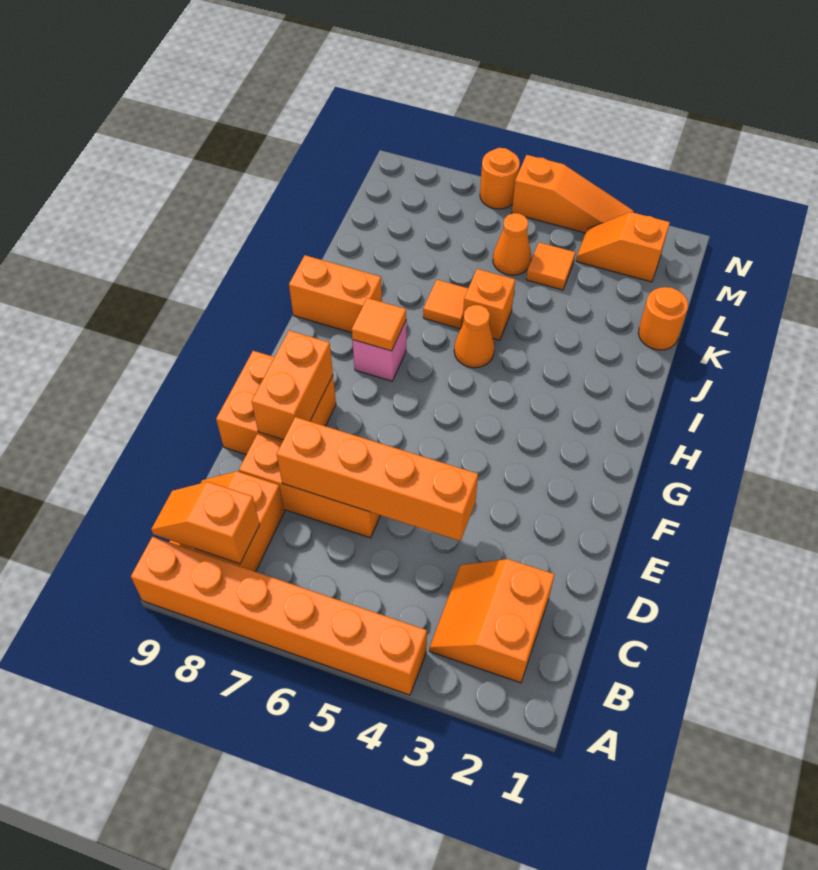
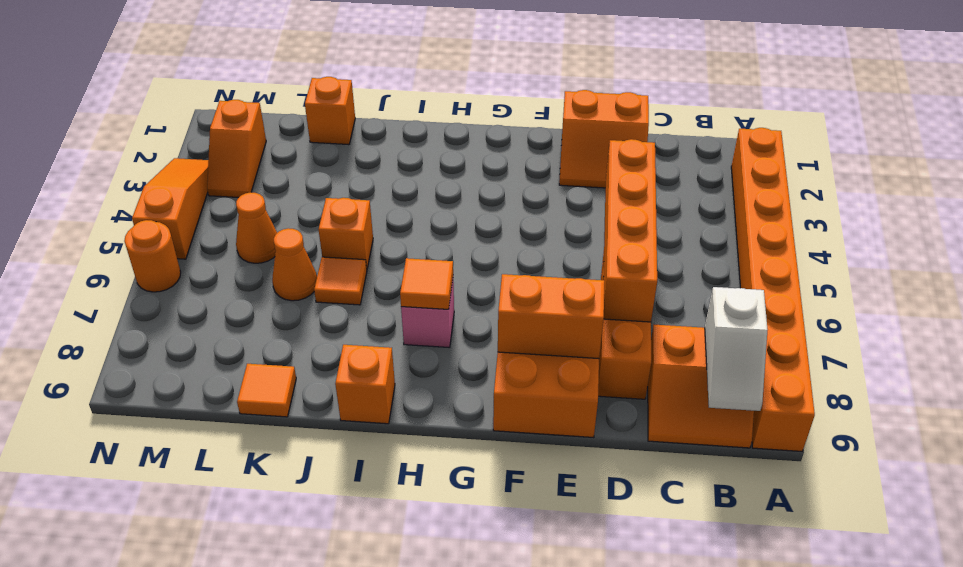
orange 1x6 brick [131,537,427,695] -> orange 1x8 brick [731,128,815,451]
orange 2x2 slope [429,559,555,683] -> orange 2x2 slope moved to [559,90,649,188]
orange 1x2 slope [151,482,260,564] -> white 1x2 slope [705,287,768,411]
orange 1x1 cone [454,305,495,368] -> orange 1x1 cone moved to [272,228,317,301]
orange 1x2 brick [289,255,382,333] -> orange 1x1 brick [335,345,395,424]
orange 1x1 round brick [638,287,688,350] -> orange 1x1 brick [305,77,355,145]
orange 1x1 tile [526,242,575,290] -> orange 1x1 tile moved to [237,364,296,417]

